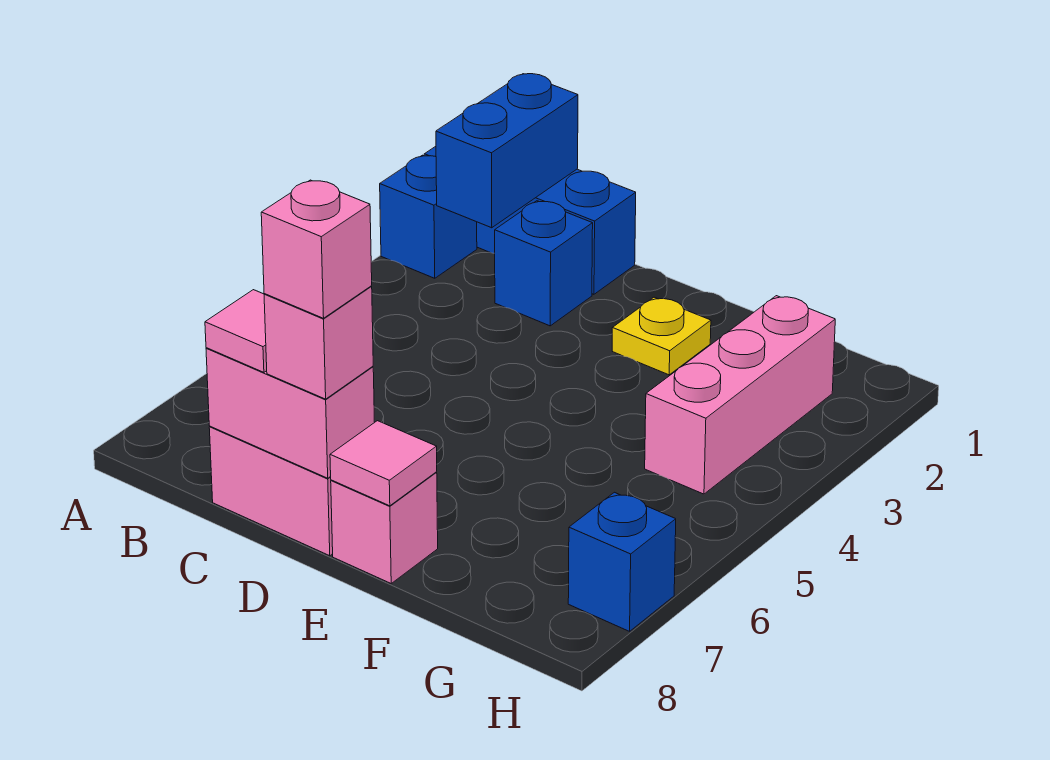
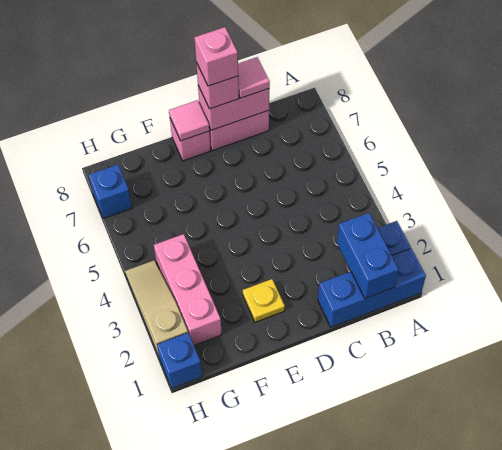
blue 1x1 brick [495,201,593,326] -> blue 1x1 brick moved to [157,333,202,389]
none -> tan 1x3 slope [125,260,188,357]

